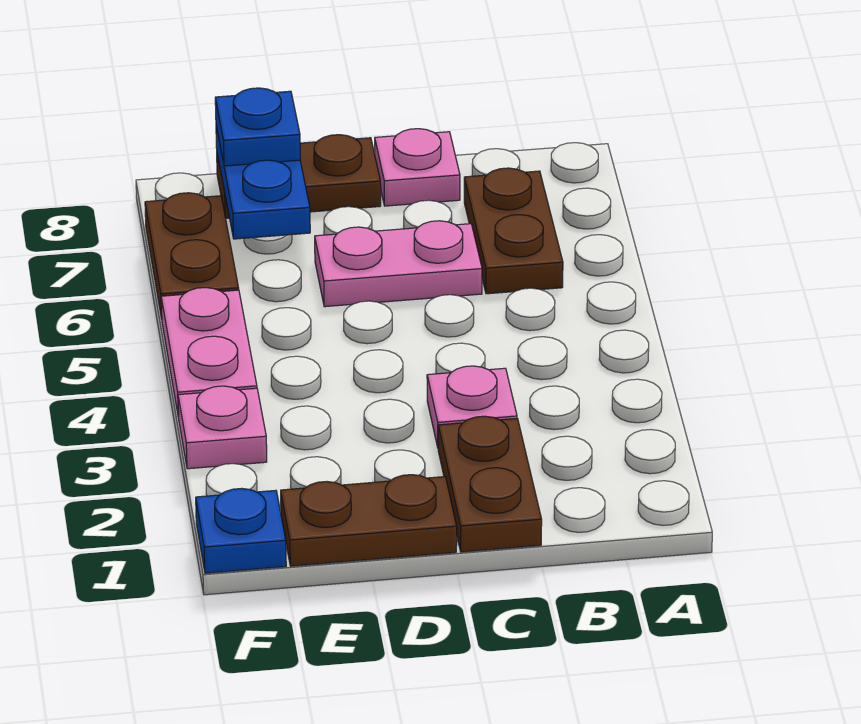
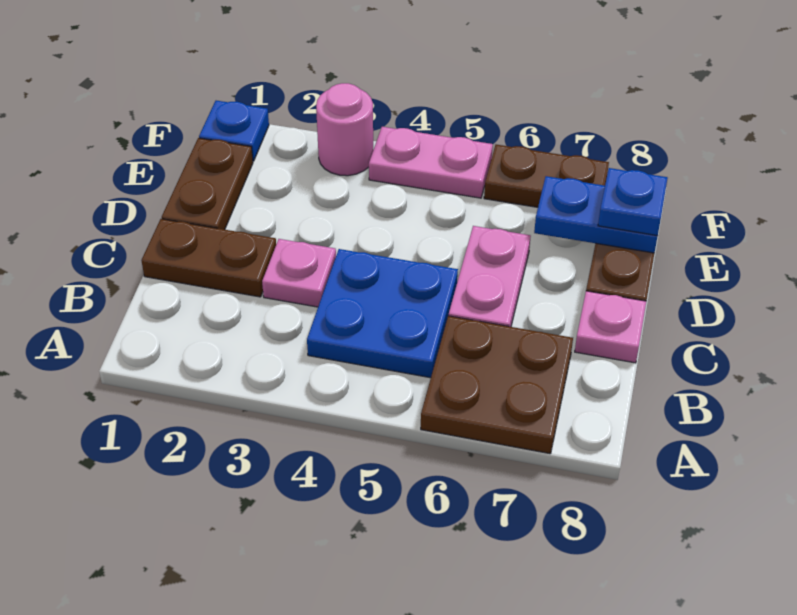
none -> blue 2x2 plate [307,249,458,378]
brown 1x2 plate [464,168,563,294] -> brown 2x2 plate [421,316,573,454]
pink 1x1 plate [178,386,267,469] -> pink 1x1 round brick [316,83,373,176]

